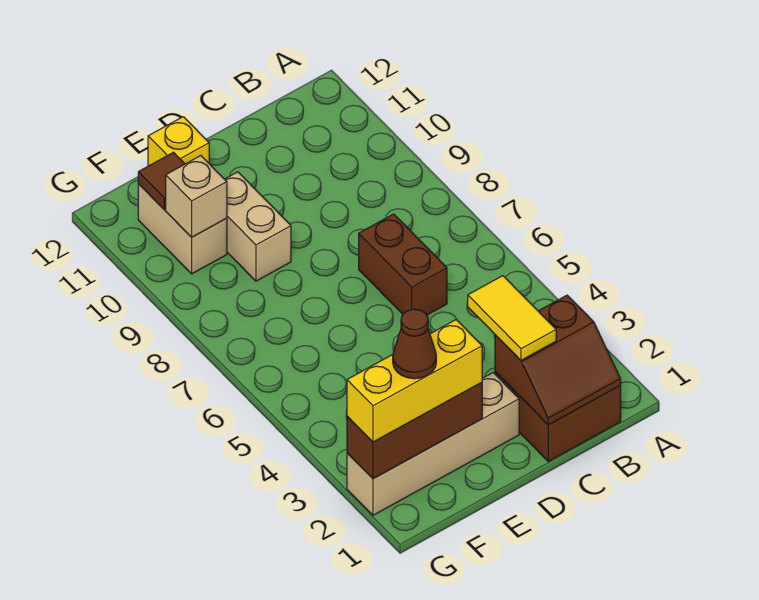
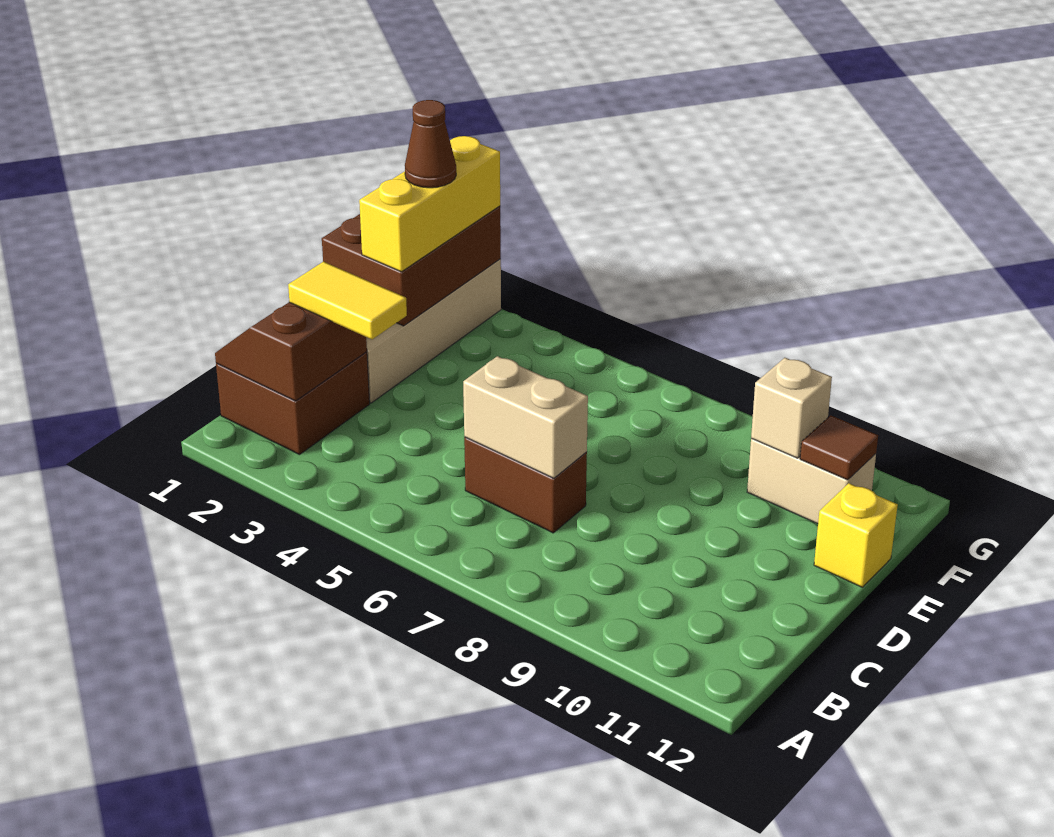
brown 1x3 brick [347,383,482,479] -> brown 2x3 brick [322,206,501,326]
tan 1x2 brick [225,172,291,281] -> tan 1x2 brick moved to [463,356,588,478]

